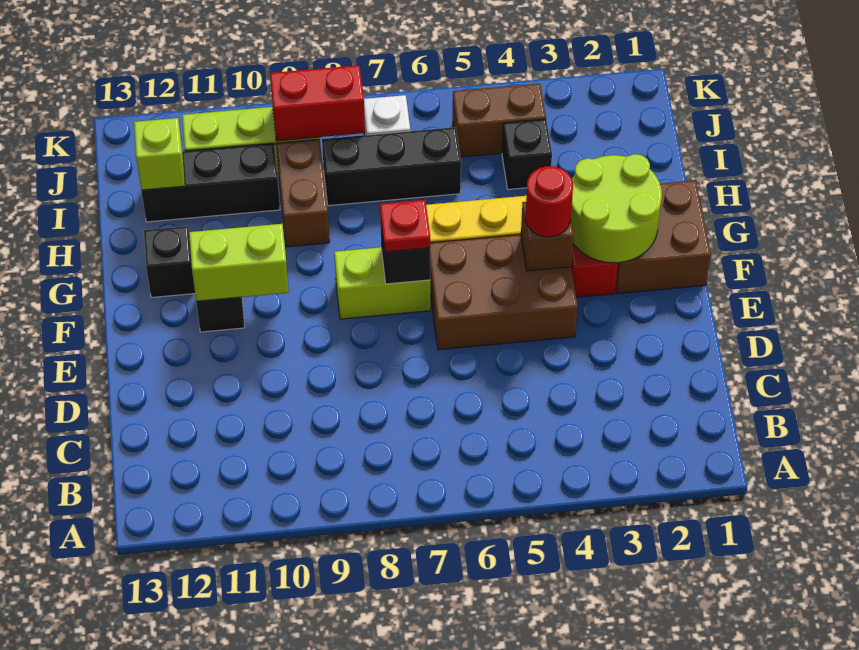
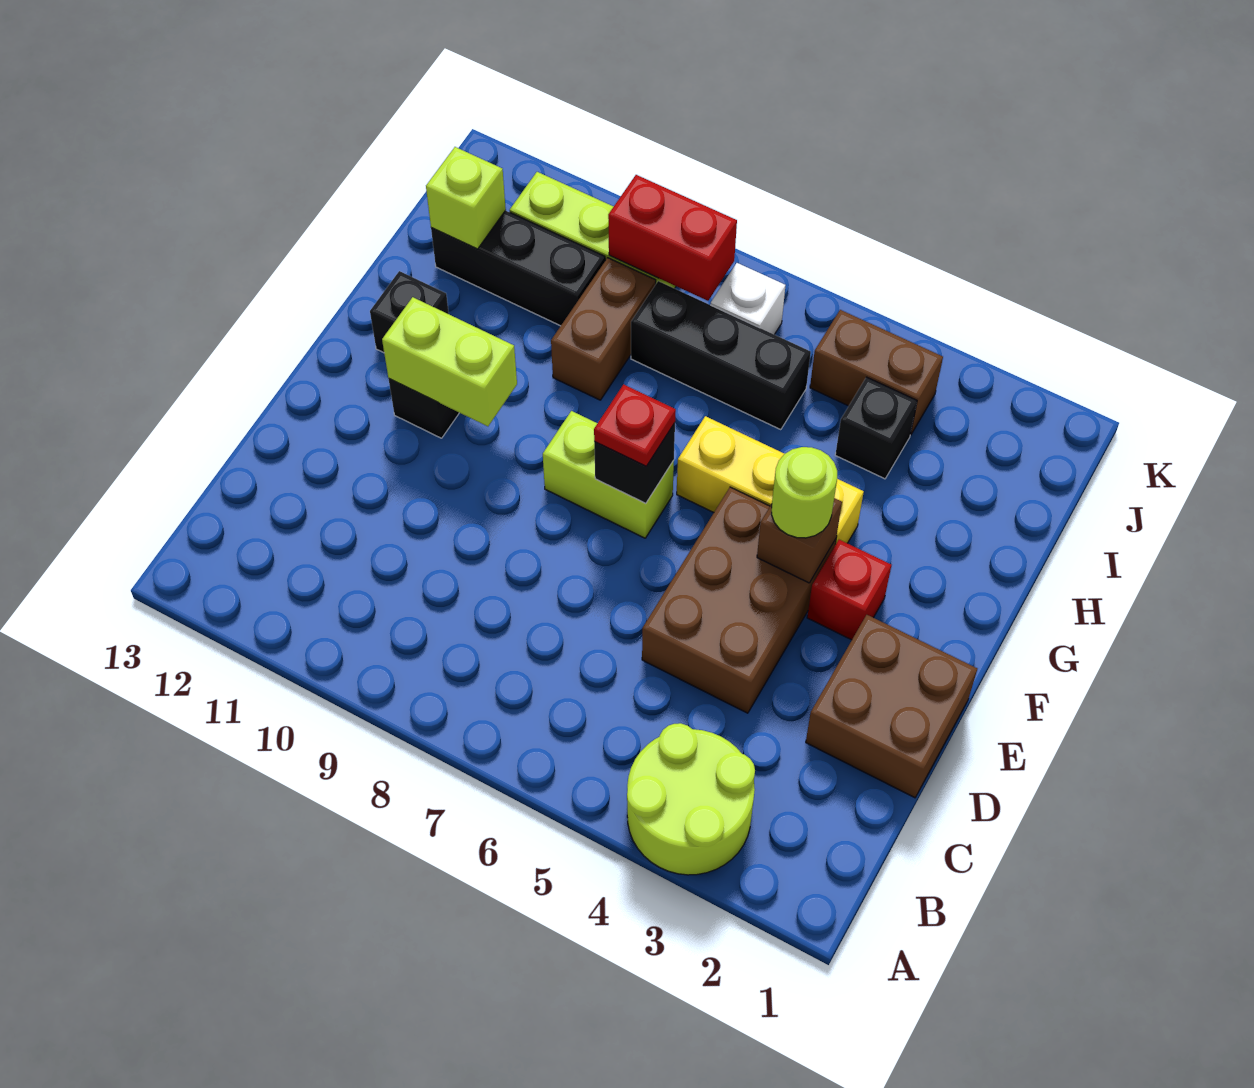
brown 2x3 brick [430,235,578,350] -> brown 2x3 brick turned to [642,487,836,713]
brown 2x2 brick [615,180,711,294] -> brown 2x2 brick moved to [806,615,977,798]
lime 2x2 round brick [571,154,662,263] -> lime 2x2 round brick moved to [627,723,755,875]
red 1x1 round brick [525,166,573,237] -> lime 1x1 round brick [771,447,837,538]

